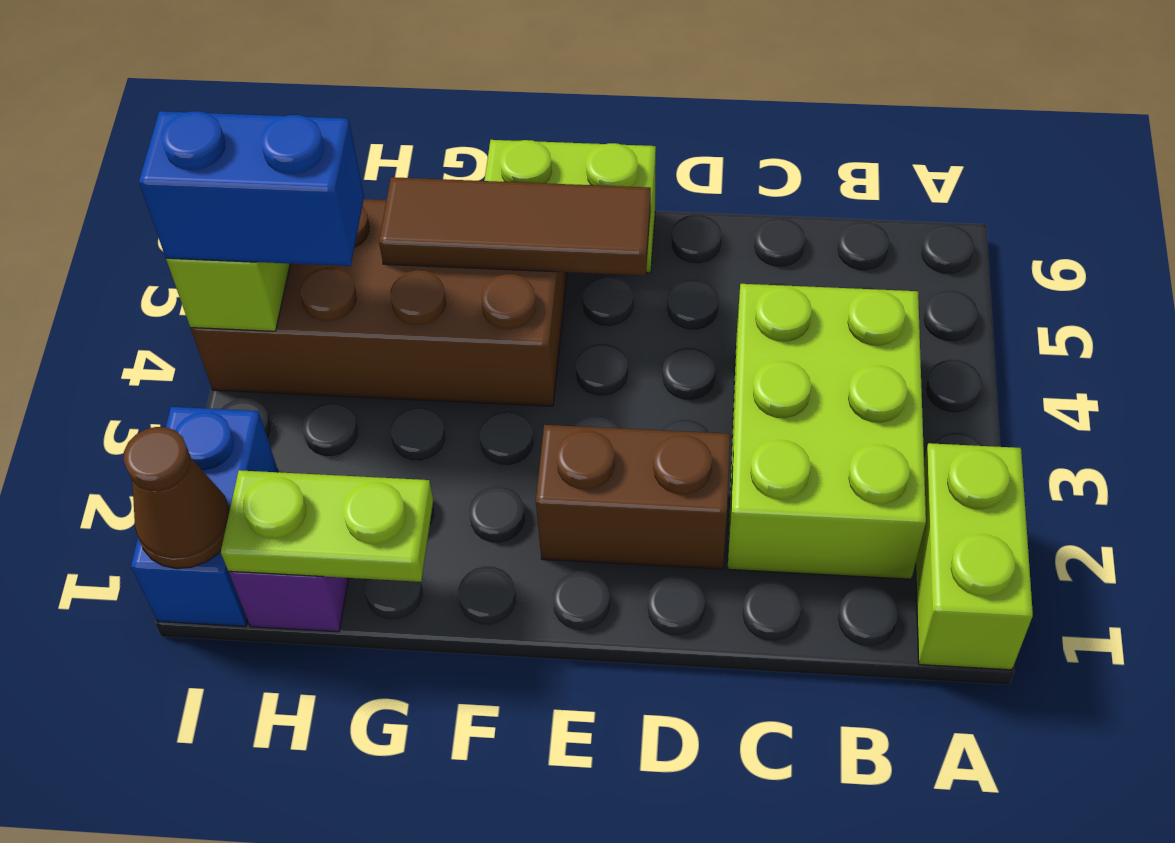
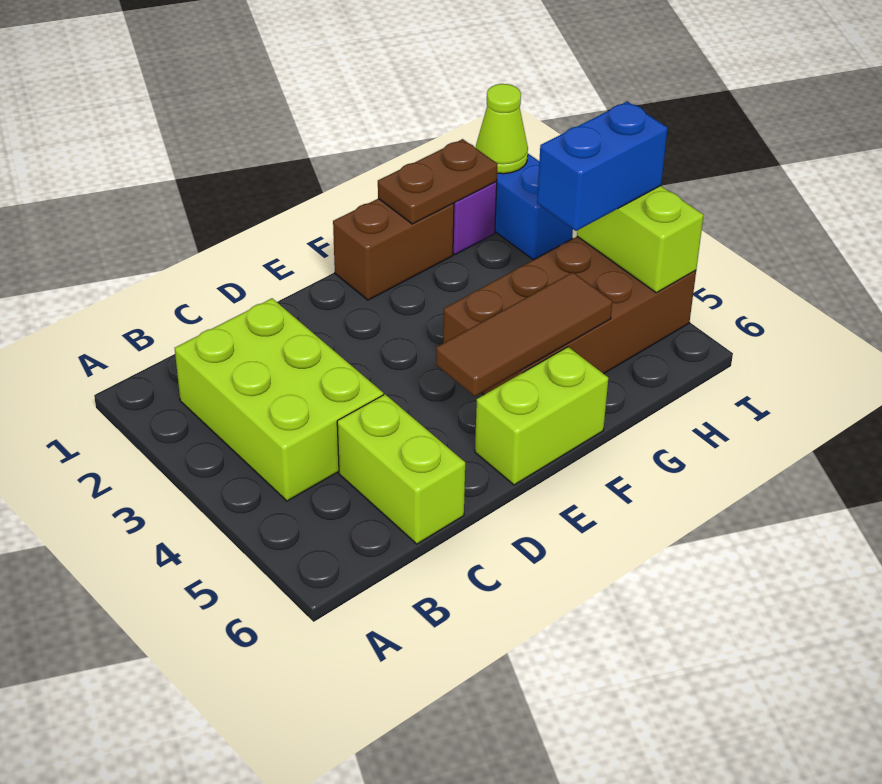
lime 1x2 brick [916,443,1033,670] -> lime 1x2 brick moved to [337,394,465,544]
brown 1x2 brick [536,425,730,569] -> brown 1x2 brick moved to [333,199,454,300]
lime 1x2 plate [221,470,433,582] -> brown 1x2 plate [378,139,497,224]
brown 1x1 cone [123,427,230,568] -> lime 1x1 cone [476,84,528,174]

